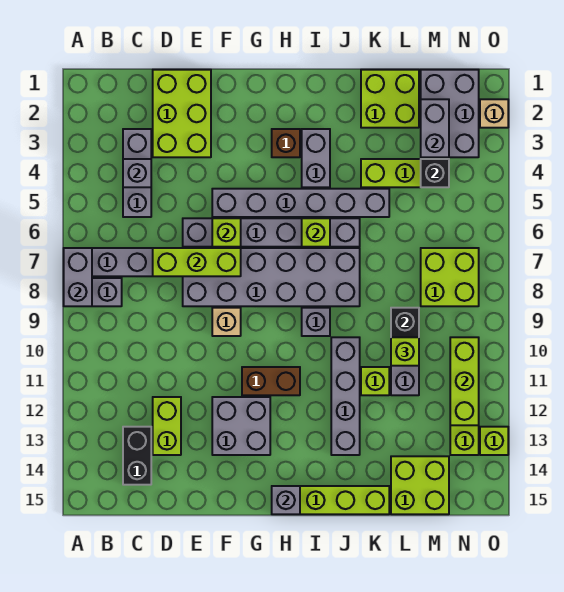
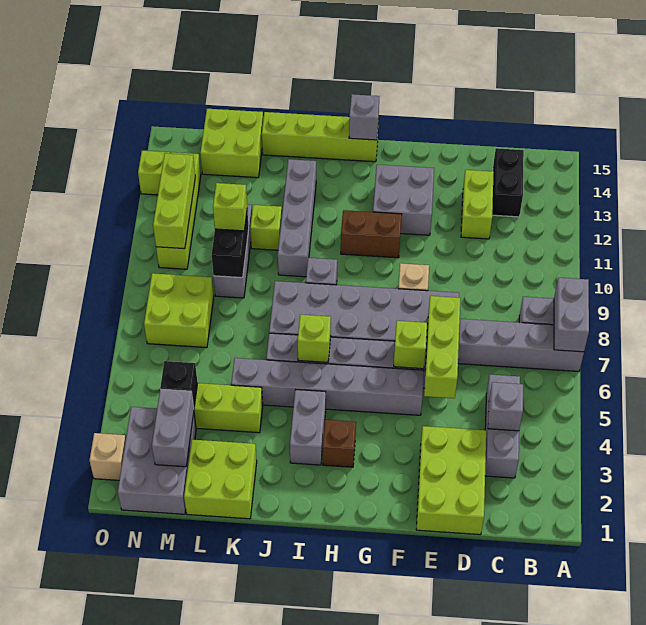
lime 1x3 brick [153,248,241,276] -> lime 1x3 brick turned to [424,296,460,398]

